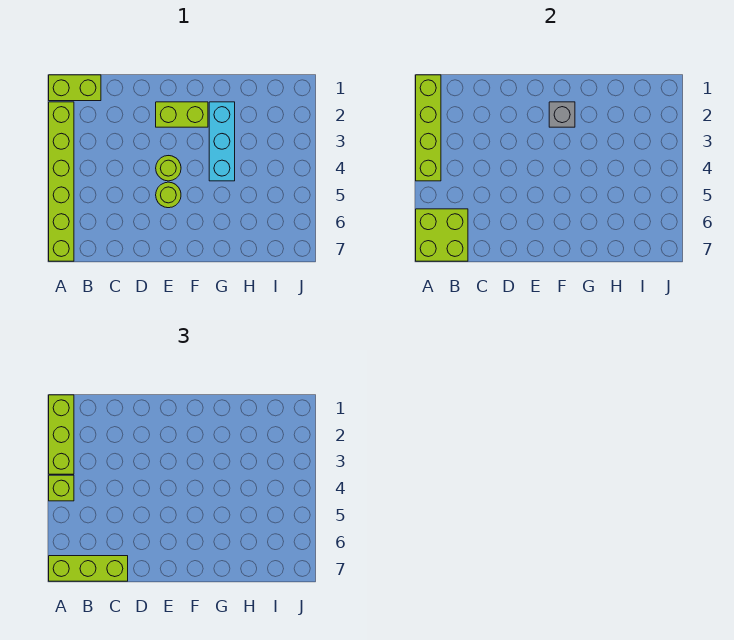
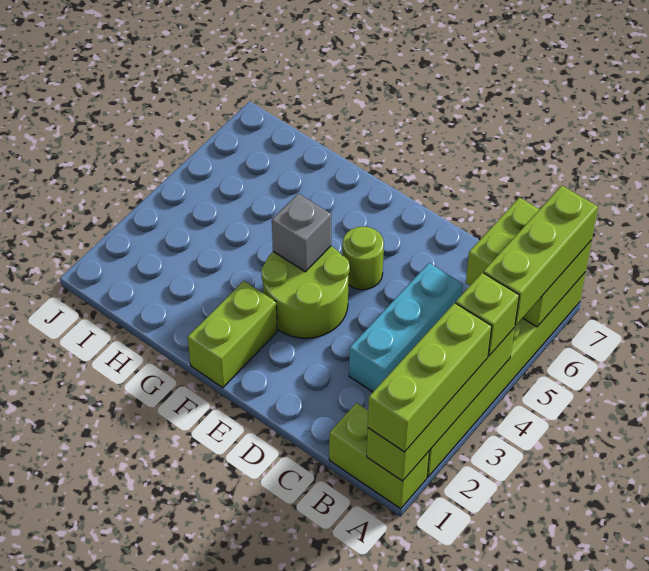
lime 1x3 brick [49,556,128,581] -> lime 1x3 brick turned to [483,186,598,325]
lime 1x2 brick [156,102,208,127] -> lime 1x2 brick turned to [188,281,277,388]
lime 1x1 round brick [156,156,181,181] -> lime 2x2 round brick [261,246,350,338]
grey 1x1 brick [549,102,575,127] -> grey 1x1 brick moved to [272,193,331,272]
cyan 1x3 brick [209,102,235,181] -> cyan 1x3 brick moved to [349,263,463,392]

